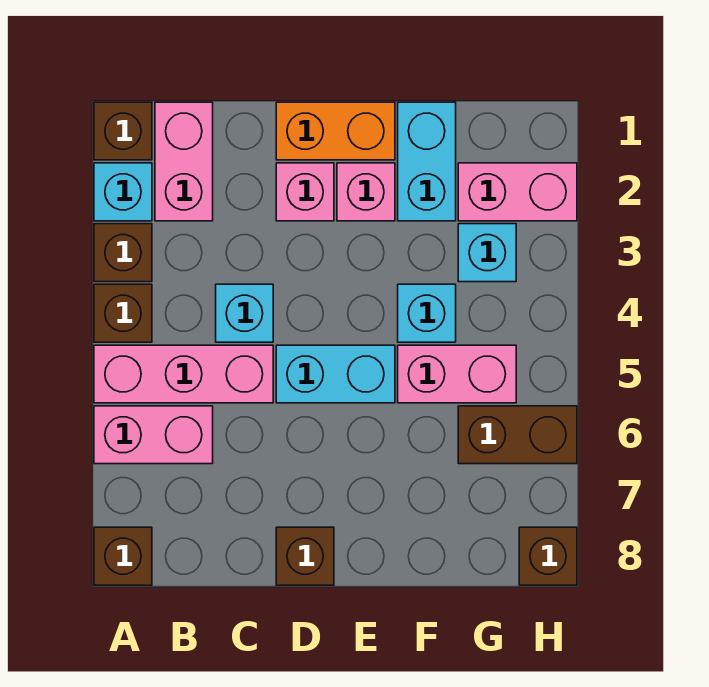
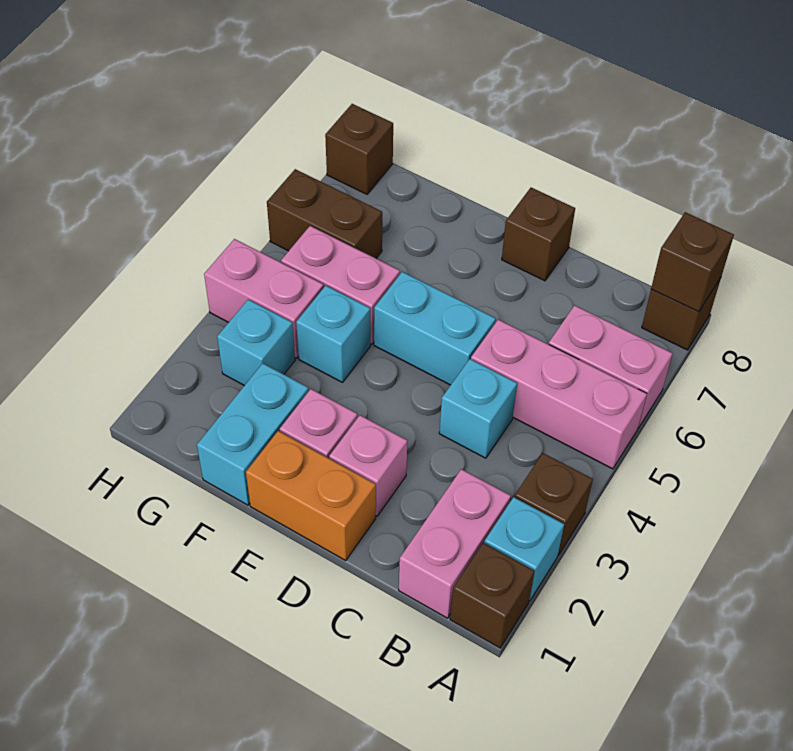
brown 1x1 brick [94,284,152,342] -> brown 1x1 brick moved to [651,212,734,312]
pink 1x2 brick [458,163,577,221] -> pink 1x2 brick moved to [204,239,324,358]

